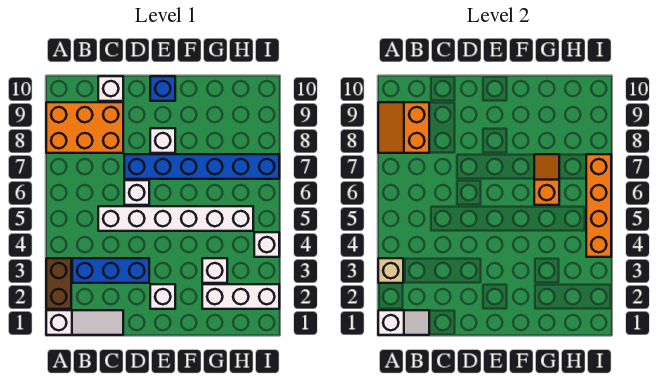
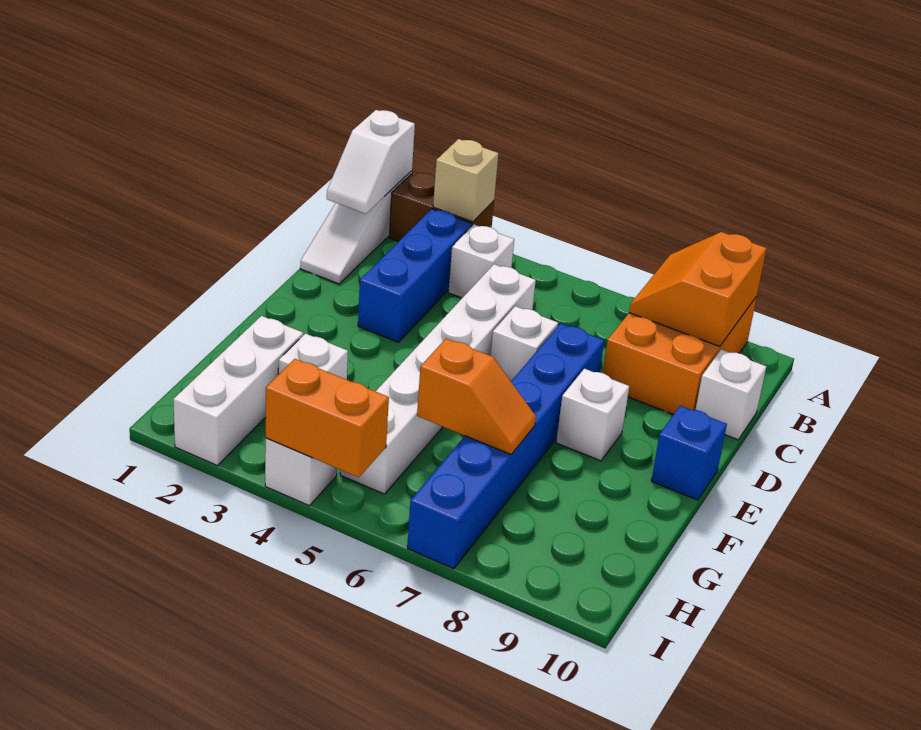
orange 2x2 slope [378,102,429,153] -> orange 2x2 slope turned to [629,232,767,346]
white 1x1 brick [150,284,175,309] -> white 1x1 brick moved to [448,224,514,298]
orange 1x4 brick [586,154,611,257] -> orange 1x2 brick [266,359,389,477]

